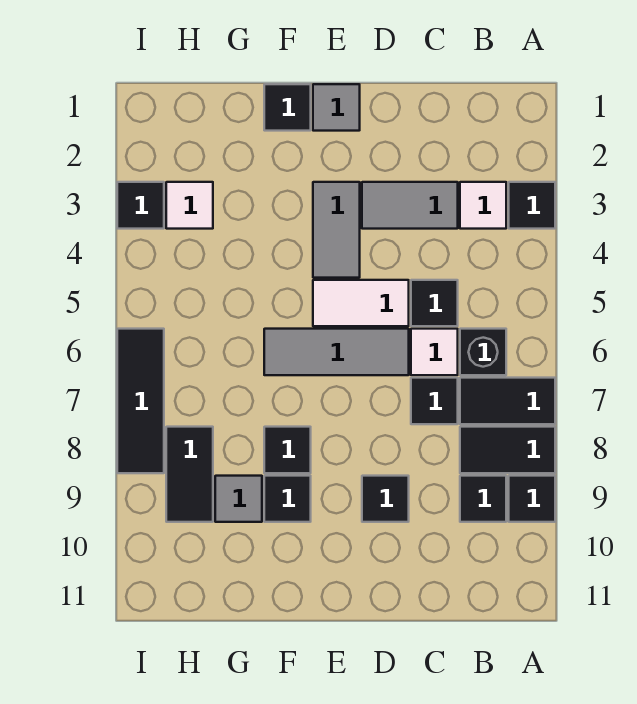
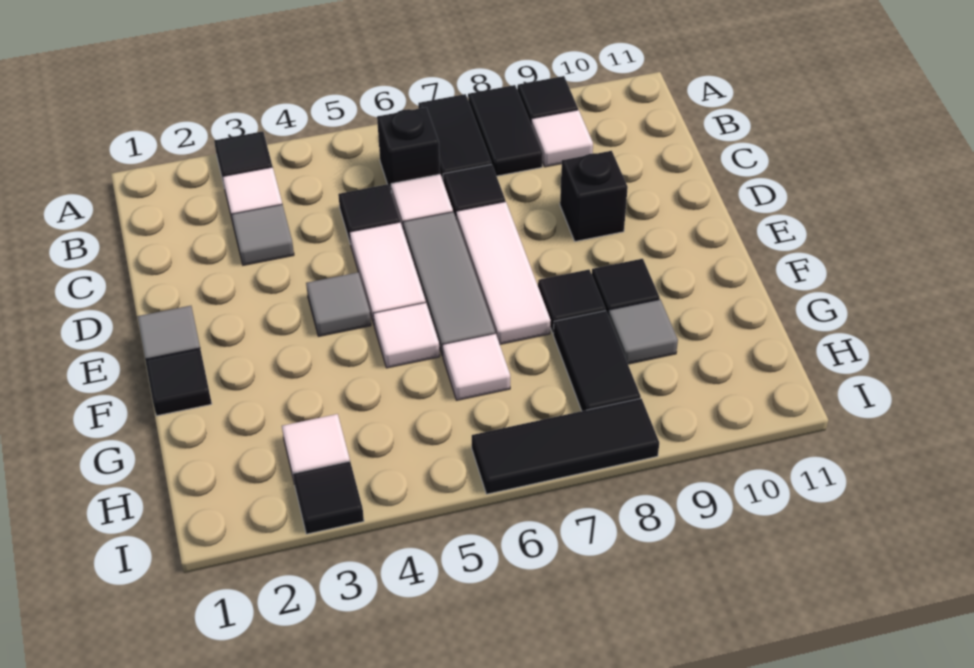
black 1x1 tile [460,476,506,522] -> white 1x1 tile [531,110,593,167]
grey 1x2 tile [362,182,458,229] -> grey 1x1 tile [232,204,294,265]
none -> white 1x3 tile [456,202,551,344]
black 1x1 tile [362,476,409,522] -> black 1x1 brick [560,151,628,241]
grey 1x2 tile [313,182,360,278] -> grey 1x1 tile [306,272,371,336]
none -> white 1x1 tile [373,303,440,368]
none -> white 1x1 tile [443,333,510,400]
black 1x2 tile [166,427,213,522] -> black 1x2 tile turned to [553,311,641,411]

